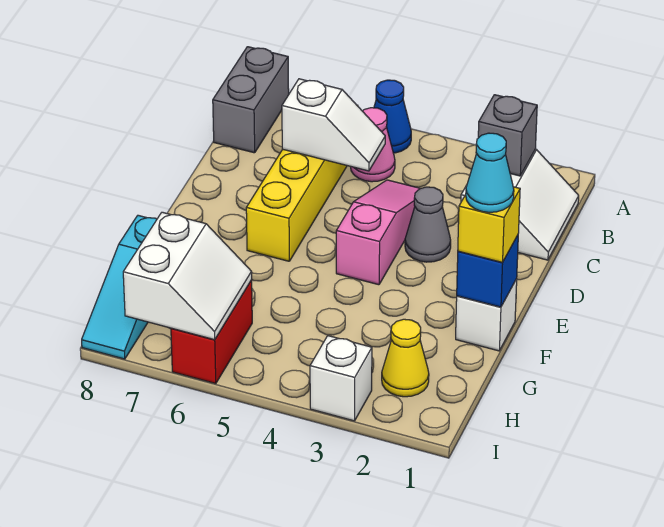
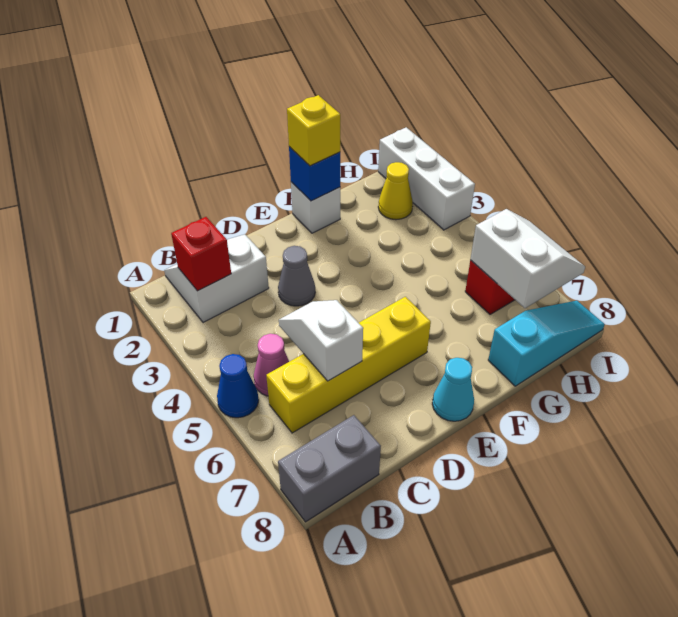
grey 1x1 brick [478,95,537,176] -> red 1x1 brick [171,217,231,291]
pink 1x3 slope [336,180,421,285] -> none
cyan 1x1 cone [466,133,514,212] -> cyan 1x1 cone moved to [432,358,474,421]
white 2x2 slope [123,212,252,340] -> white 2x2 slope turned to [470,209,585,308]
white 1x1 brick [310,336,372,421] -> white 1x3 brick [378,127,475,230]

